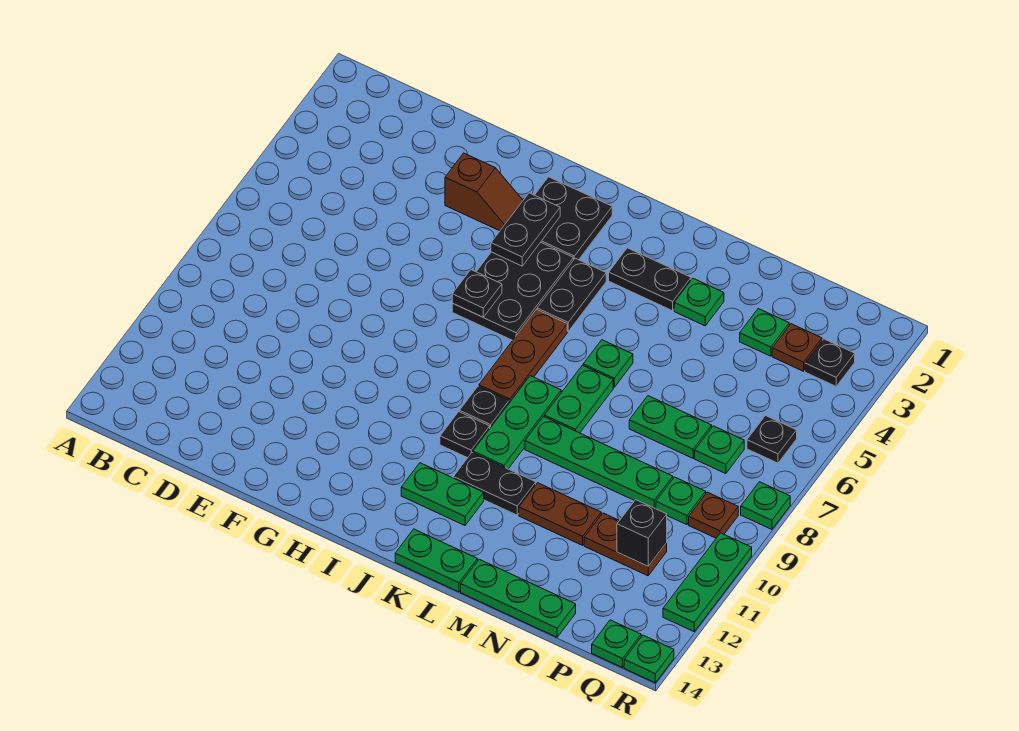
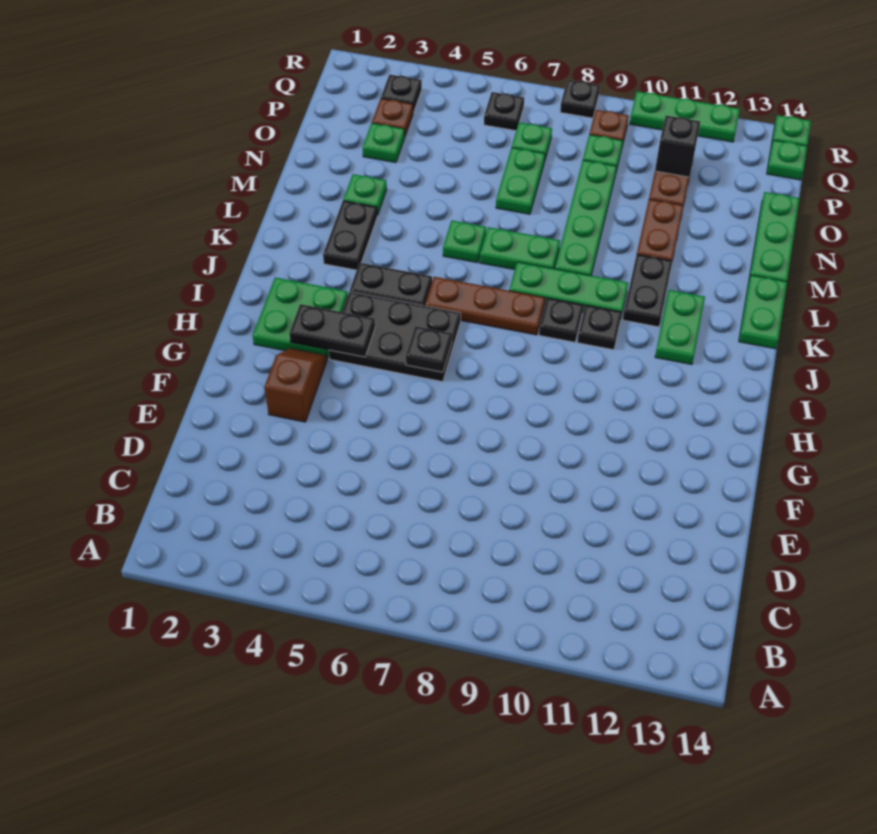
black 2x2 plate [535,177,612,260] -> green 2x2 plate [253,278,348,359]
green 1x1 plate [741,482,790,529] -> black 1x1 plate [560,80,600,118]

